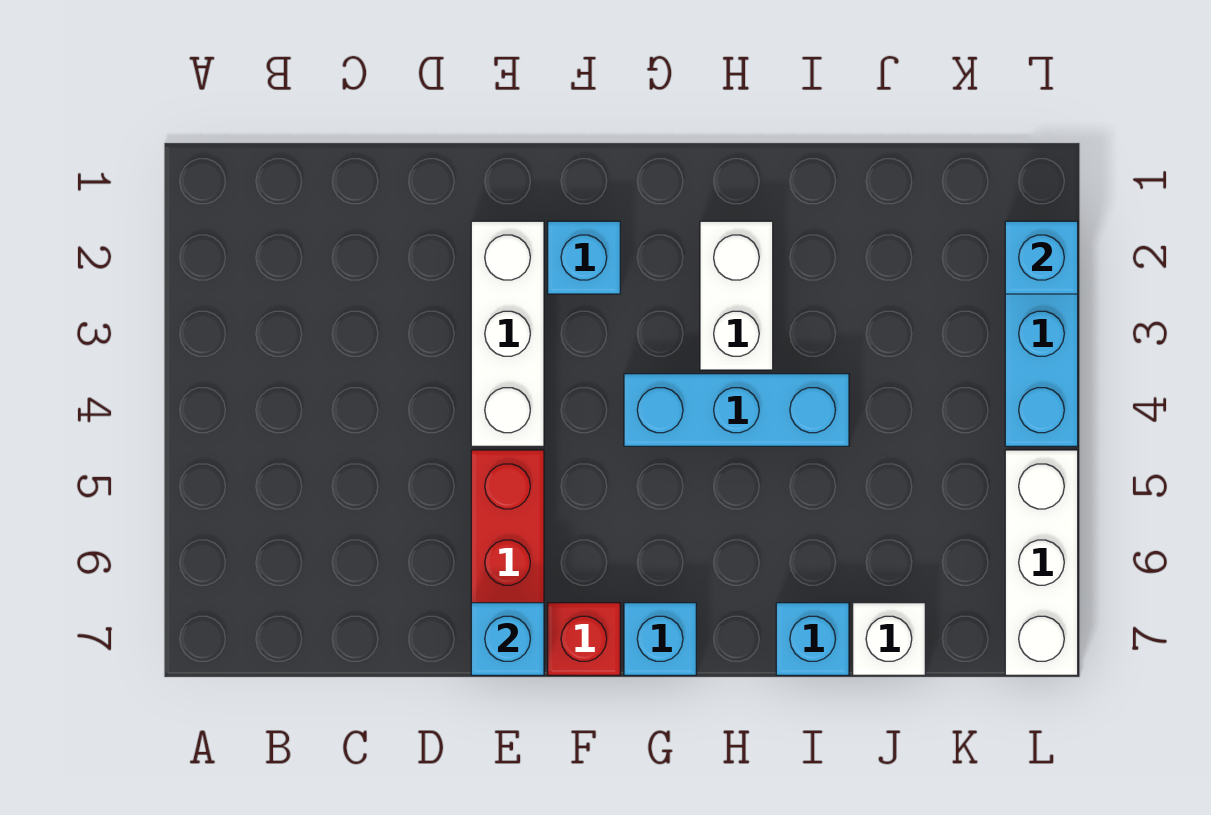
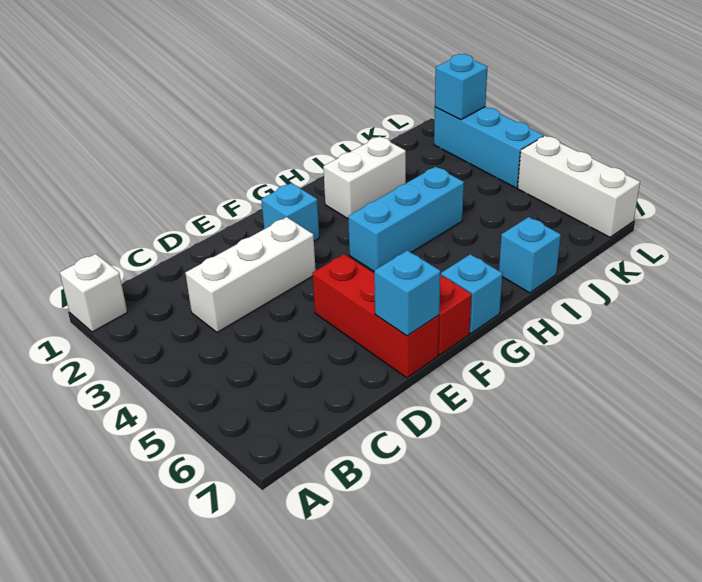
white 1x3 brick [471,221,544,446] -> white 1x3 brick turned to [185,217,316,332]
white 1x2 brick [700,221,773,370] -> white 1x2 brick turned to [323,136,406,219]
white 1x1 brick [853,603,925,675] -> white 1x1 brick moved to [60,254,127,332]

